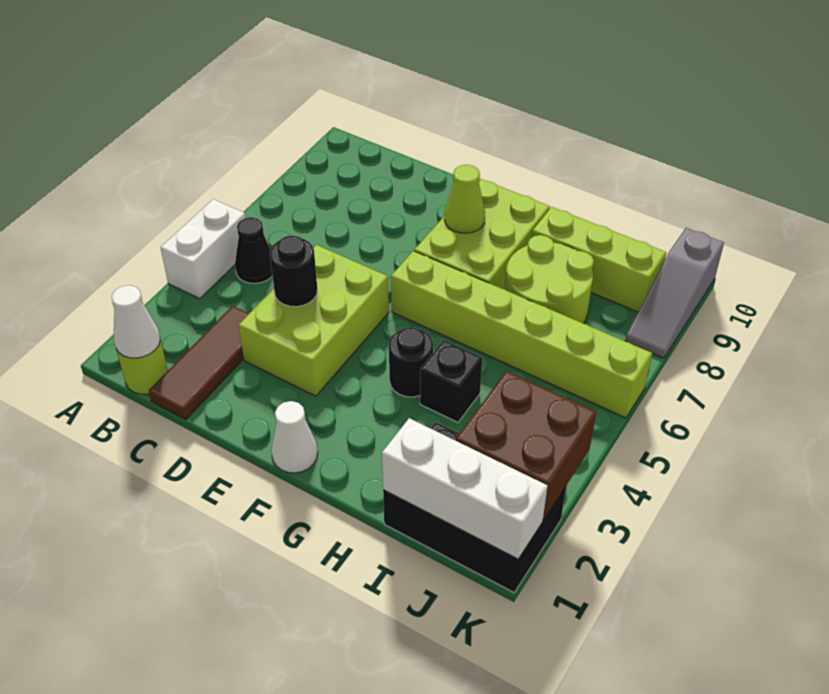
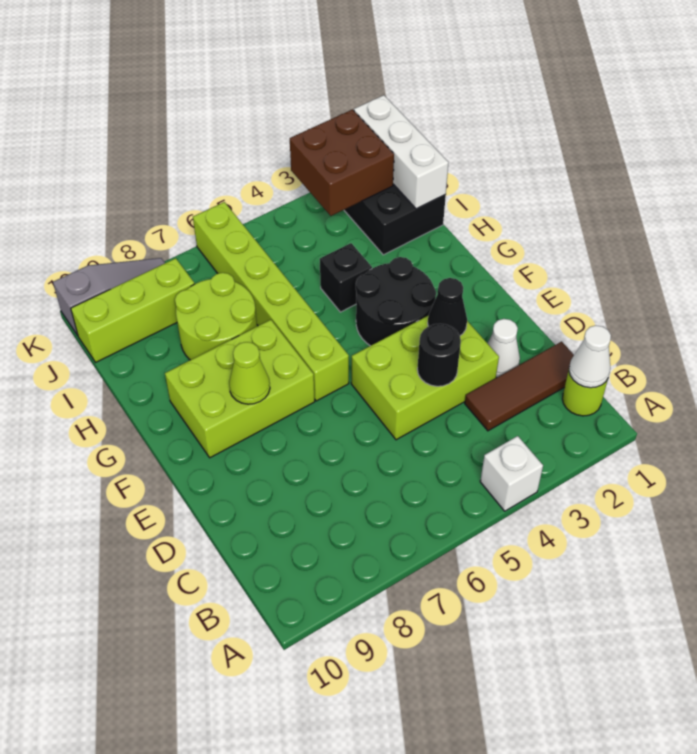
white 1x2 brick [161,199,246,299] -> white 1x1 brick [480,436,543,511]
black 1x1 cone [235,217,272,283] -> black 1x1 cone moved to [428,278,467,336]
white 1x1 cone [271,401,318,473] -> white 1x1 cone moved to [487,319,520,377]
black 1x1 round brick [389,327,433,397] -> black 2x2 round brick [356,257,436,346]
lime 1x3 brick [532,207,666,312] -> lime 1x3 brick turned to [71,258,194,362]

